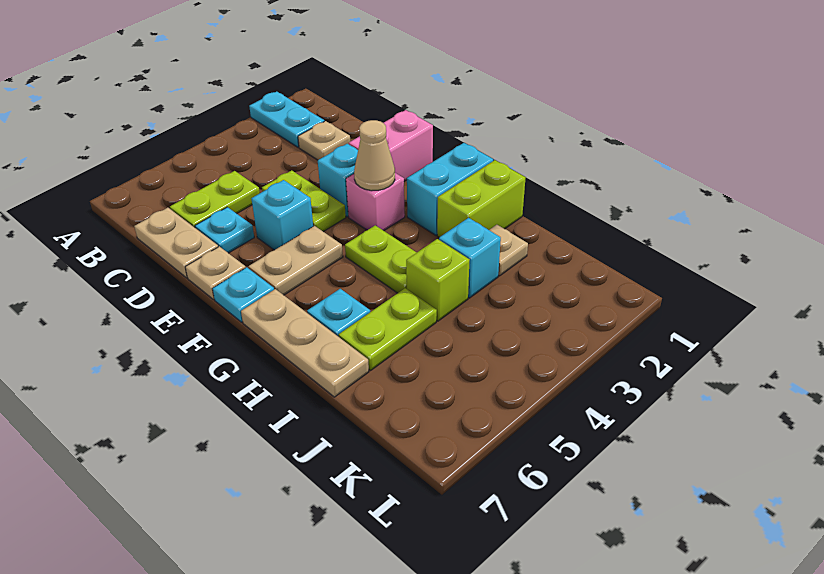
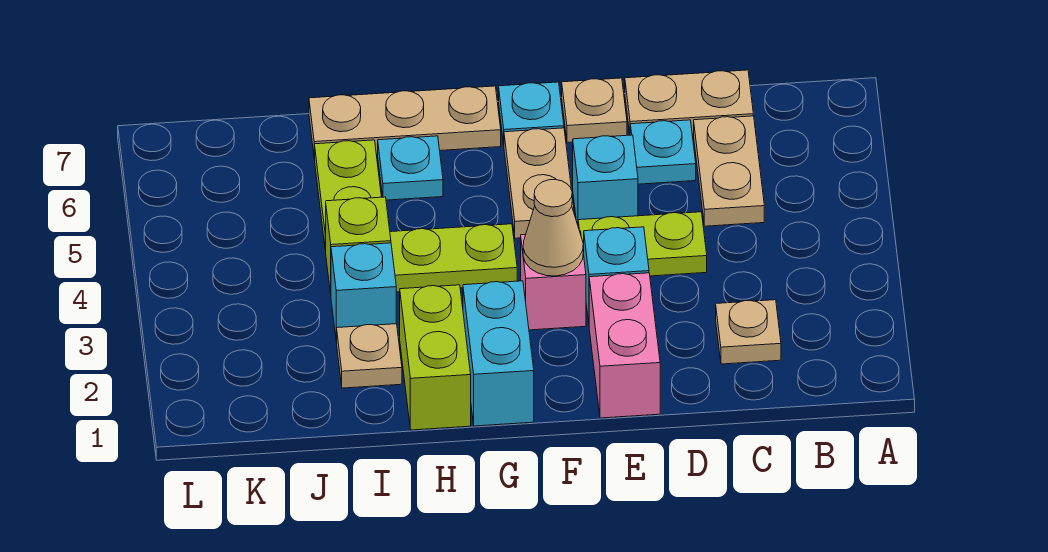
cyan 1x2 plate [249,92,324,147] -> none
lime 1x2 plate [170,171,260,228] -> tan 1x2 plate [694,116,764,226]

